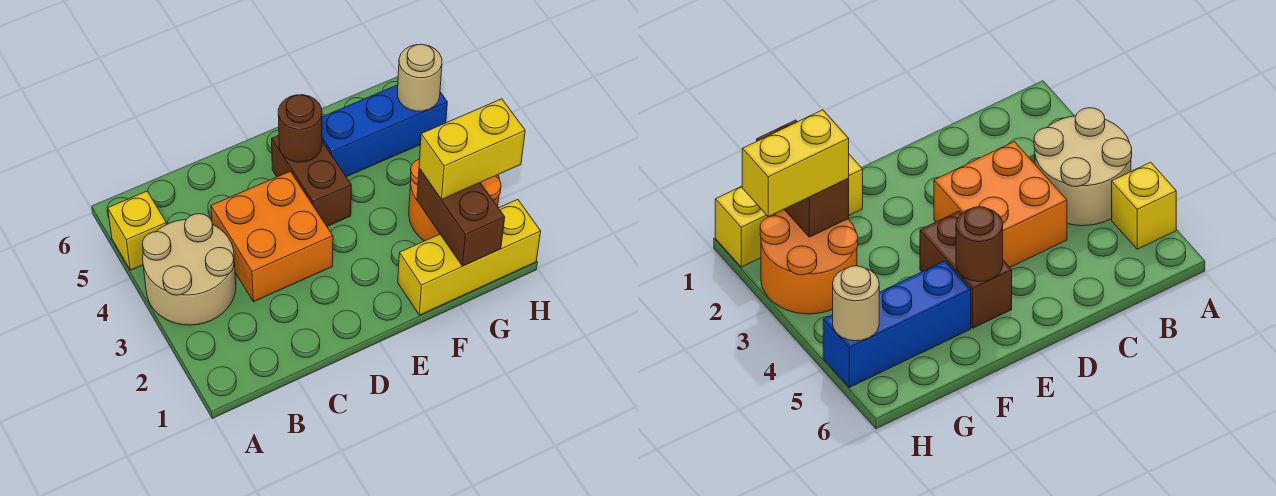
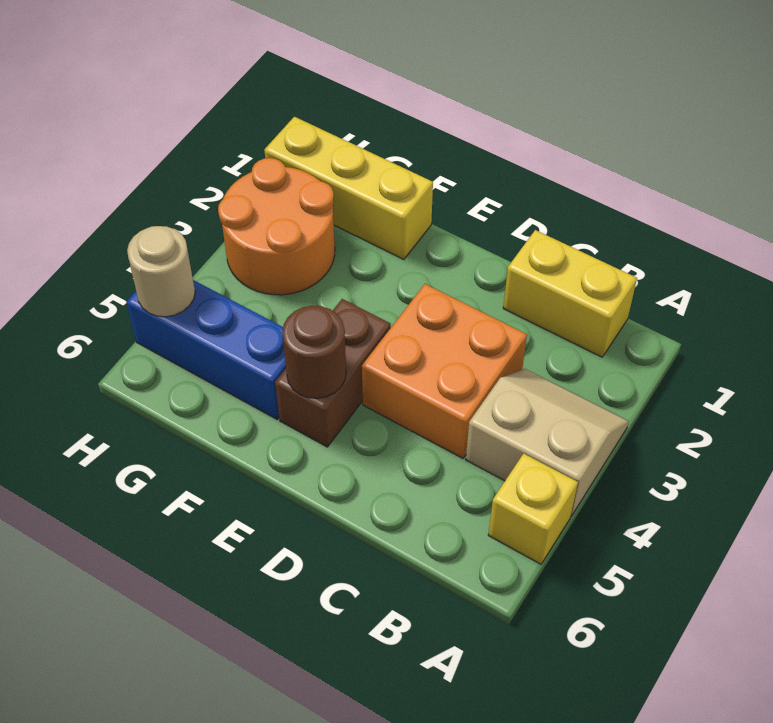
tan 2x2 round brick [142,214,236,325] -> tan 2x2 slope [466,369,629,516]
brown 1x2 brick [417,168,505,266] -> none
yellow 1x2 brick [419,99,525,200] -> yellow 1x2 brick moved to [503,230,637,357]

